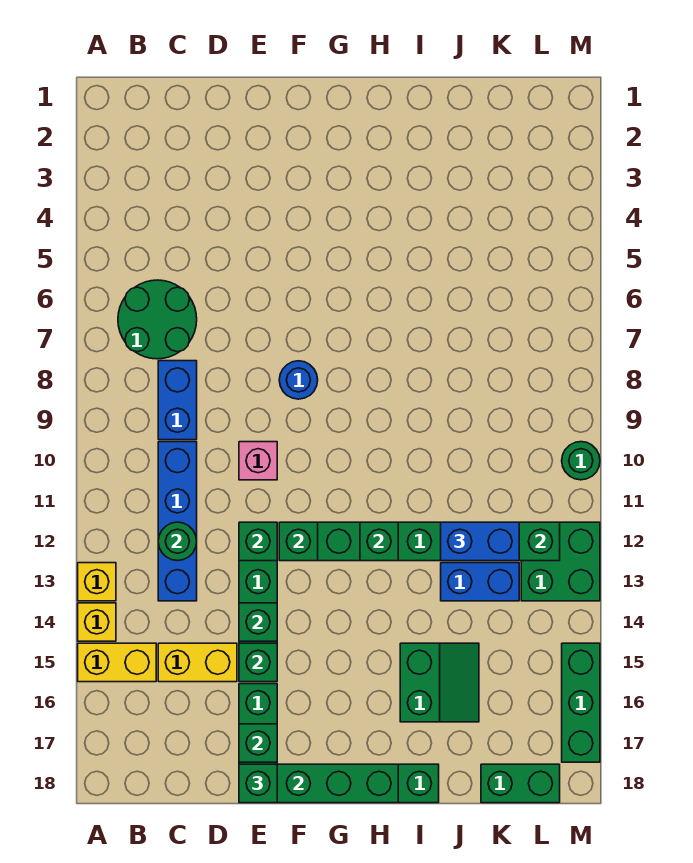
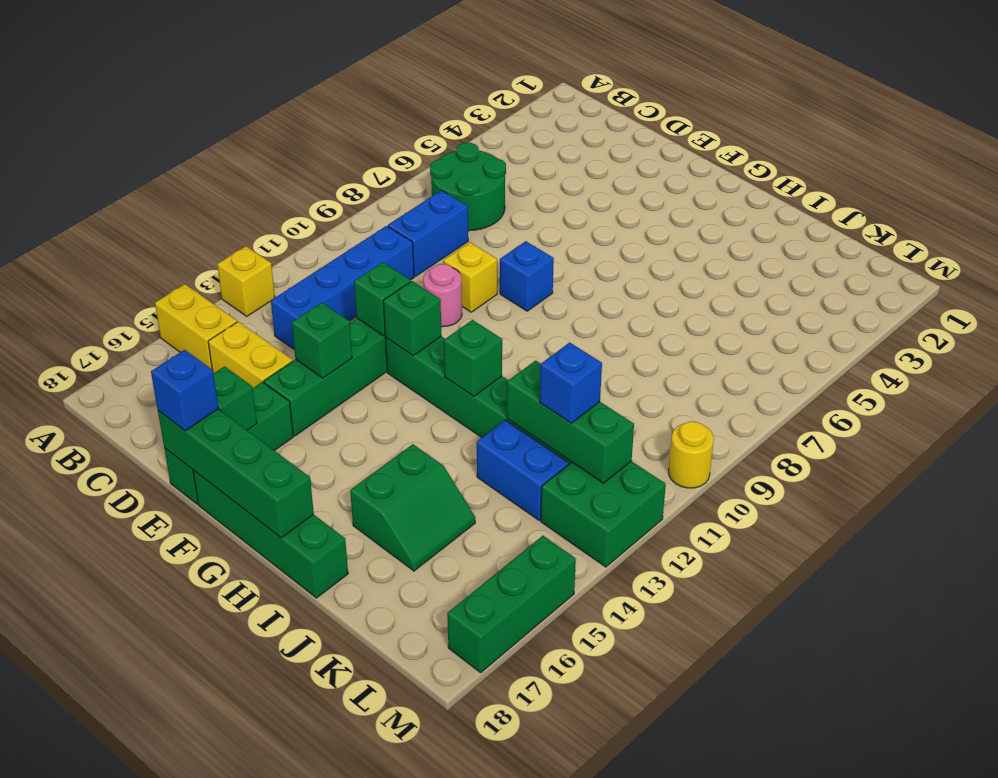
yellow 1x1 brick [78,603,116,641] -> yellow 1x1 brick moved to [444,242,497,312]
green 1x1 round brick [158,522,197,561] -> none
pink 1x1 brick [239,442,277,480] -> pink 1x1 round brick [423,264,462,327]
green 1x1 brick [239,643,277,682] -> none
green 1x1 brick [239,764,277,803] -> blue 1x1 brick [151,350,218,431]
blue 1x1 round brick [279,361,318,399] -> blue 1x1 brick [500,241,554,311]
blue 1x2 brick [441,522,519,561] -> blue 1x1 brick [540,342,602,423]
green 1x2 brick [481,764,560,803] -> none
green 1x1 round brick [562,442,600,480] -> yellow 1x1 round brick [669,422,714,488]

